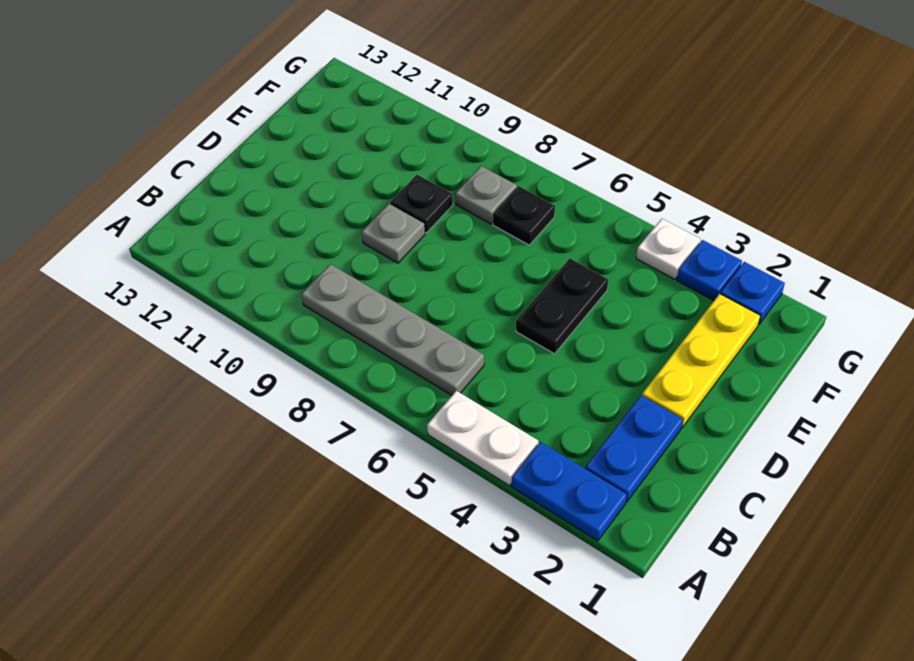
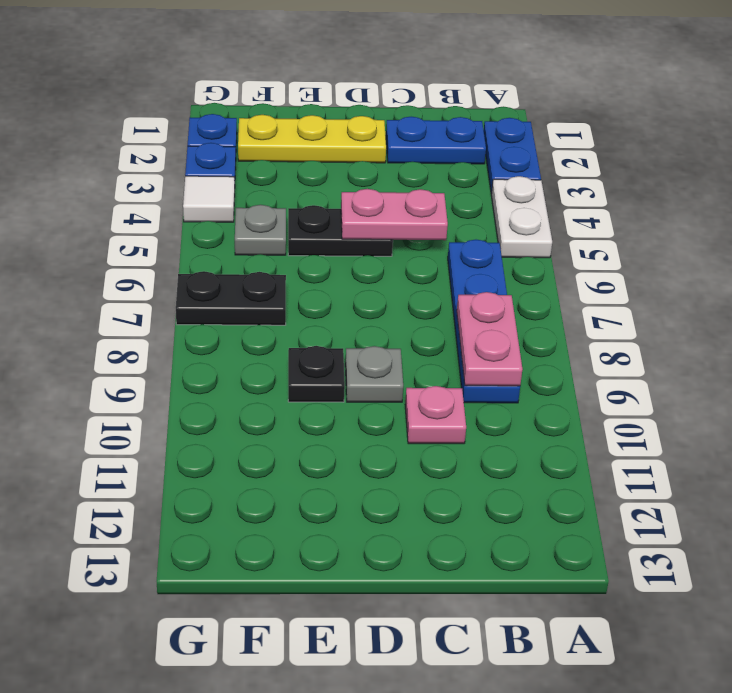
grey 1x4 plate [301,264,484,395] -> blue 1x4 plate [448,240,520,403]
none -> pink 1x2 plate [457,292,523,386]
none -> pink 1x2 plate [341,189,448,240]
none -> pink 1x1 plate [405,386,466,444]
black 1x1 plate [493,186,555,245] -> black 1x2 plate [176,271,286,325]
grey 1x1 plate [455,166,517,224] -> grey 1x1 plate moved to [235,205,286,255]
white 1x1 plate [636,219,700,279] -> white 1x1 tile [183,176,235,222]

